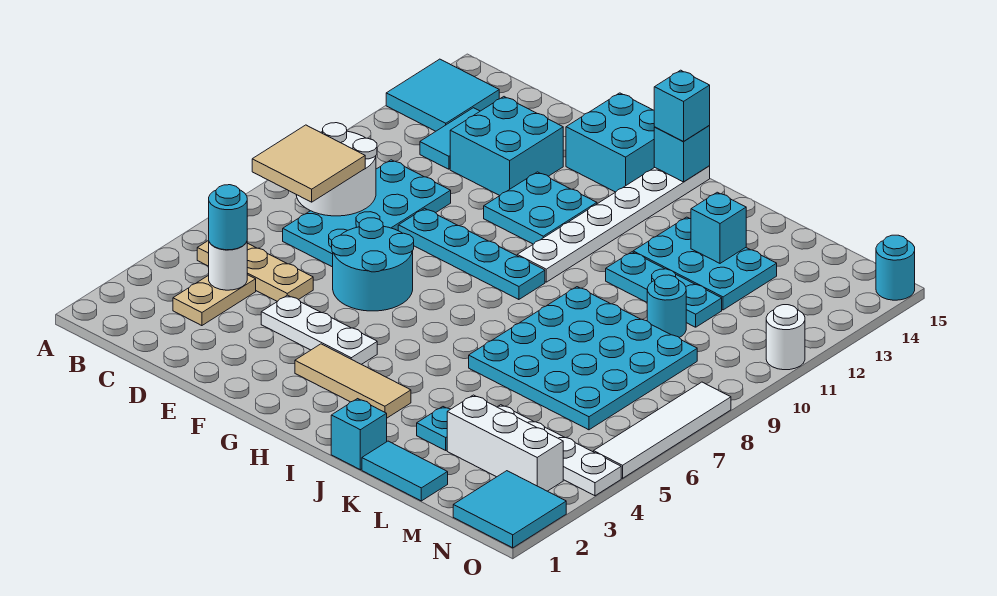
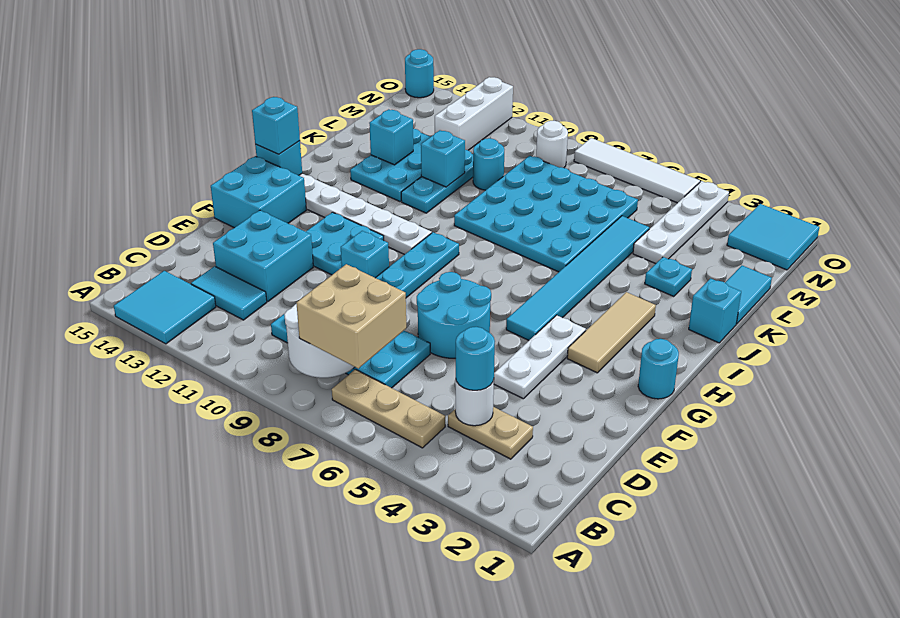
tan 1x3 plate [197,240,313,301] -> tan 1x3 plate turned to [332,369,445,448]
tan 2x2 tile [252,125,365,202] -> tan 2x2 brick [296,264,406,368]
none -> cyan 1x1 brick [341,231,389,278]
none -> cyan 1x1 round brick [638,339,679,399]
none -> cyan 1x6 tile [506,216,649,340]
none -> cyan 1x1 brick [421,130,465,187]
white 1x3 brick [447,395,563,491] -> white 1x3 brick moved to [435,77,513,150]
white 1x1 round brick [766,305,805,370] -> white 1x1 round brick moved to [536,121,568,168]

